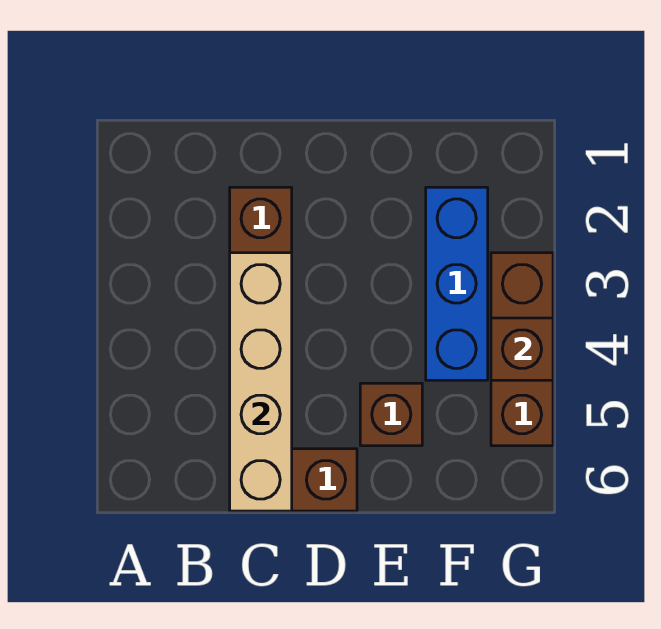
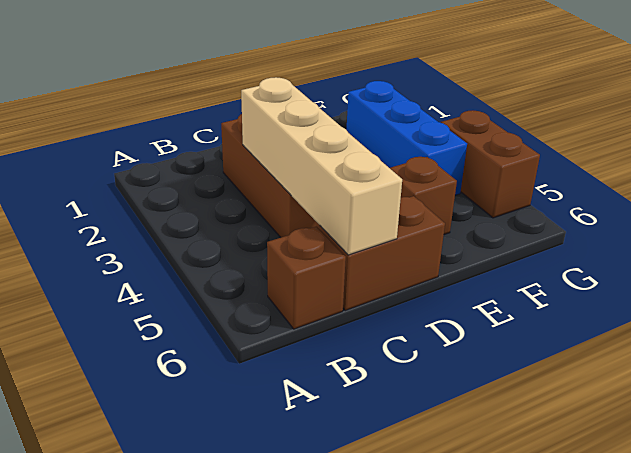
brown 1x3 brick [491,253,553,446] -> brown 1x2 brick [441,110,540,218]
brown 1x1 brick [491,318,553,380] -> brown 1x1 brick moved to [267,226,346,329]

